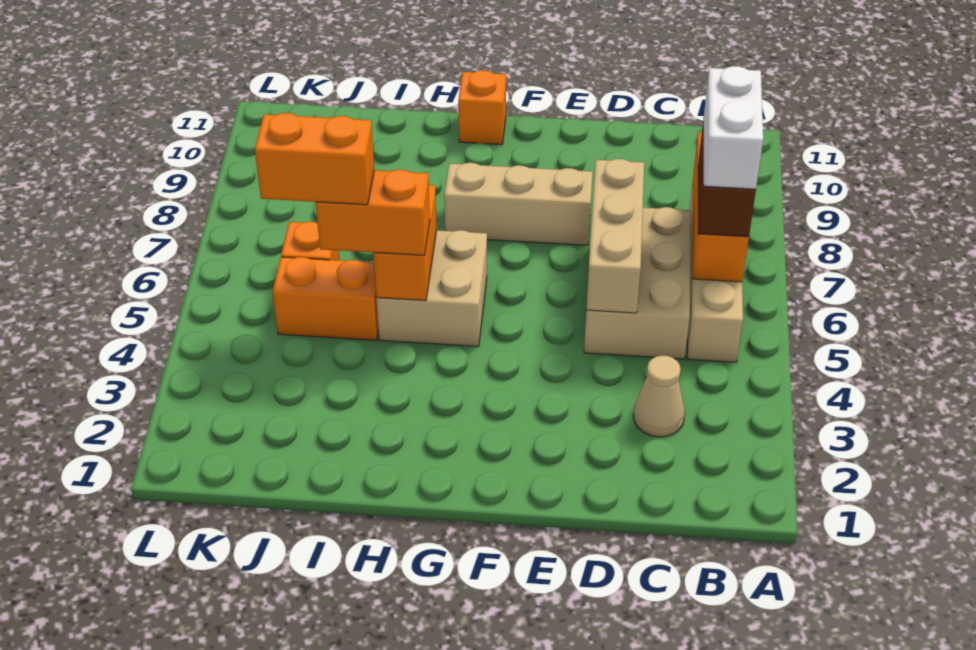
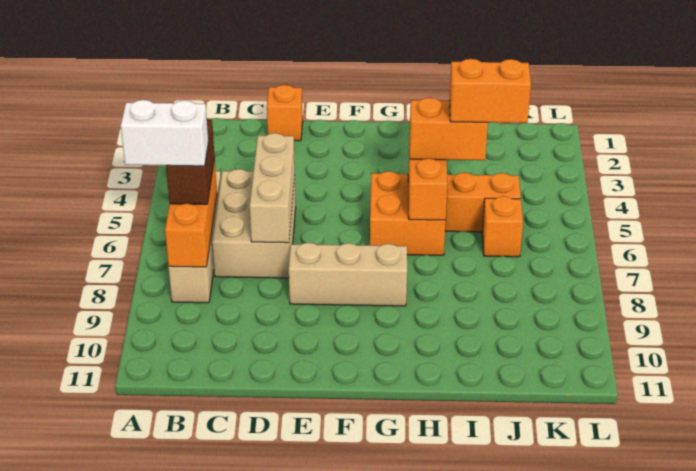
white 1x2 brick [704,66,763,189] -> white 1x2 brick turned to [121,100,208,166]
tan 1x1 cone [633,355,685,437] -> none
tan 2x2 brick [376,230,487,346] -> orange 2x2 brick [370,171,446,255]
orange 1x1 brick [458,70,506,145] -> orange 1x1 brick moved to [267,85,303,141]

